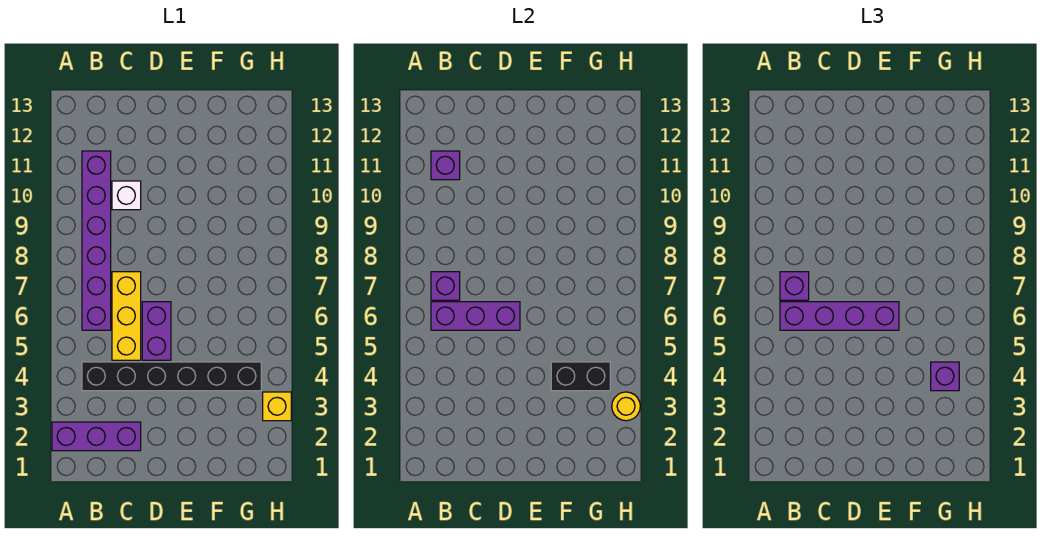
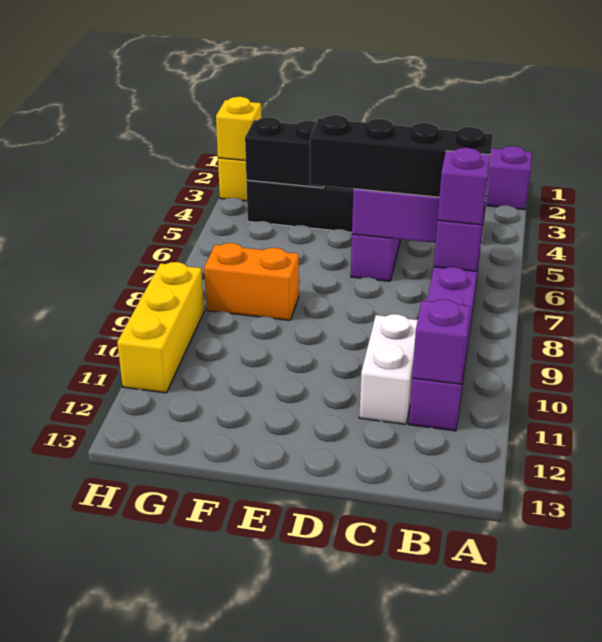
purple 1x4 brick [780,302,899,330] -> black 1x4 brick [310,115,493,197]
yellow 1x3 brick [112,272,141,360] -> yellow 1x3 brick moved to [117,262,204,393]
white 1x1 brick [112,181,141,210] -> white 1x2 brick [359,314,418,424]
none -> orange 1x2 brick [204,243,299,320]
purple 1x1 brick [931,362,959,391] -> none
yellow 1x1 round brick [612,392,640,421] -> yellow 1x1 brick [216,97,261,161]

